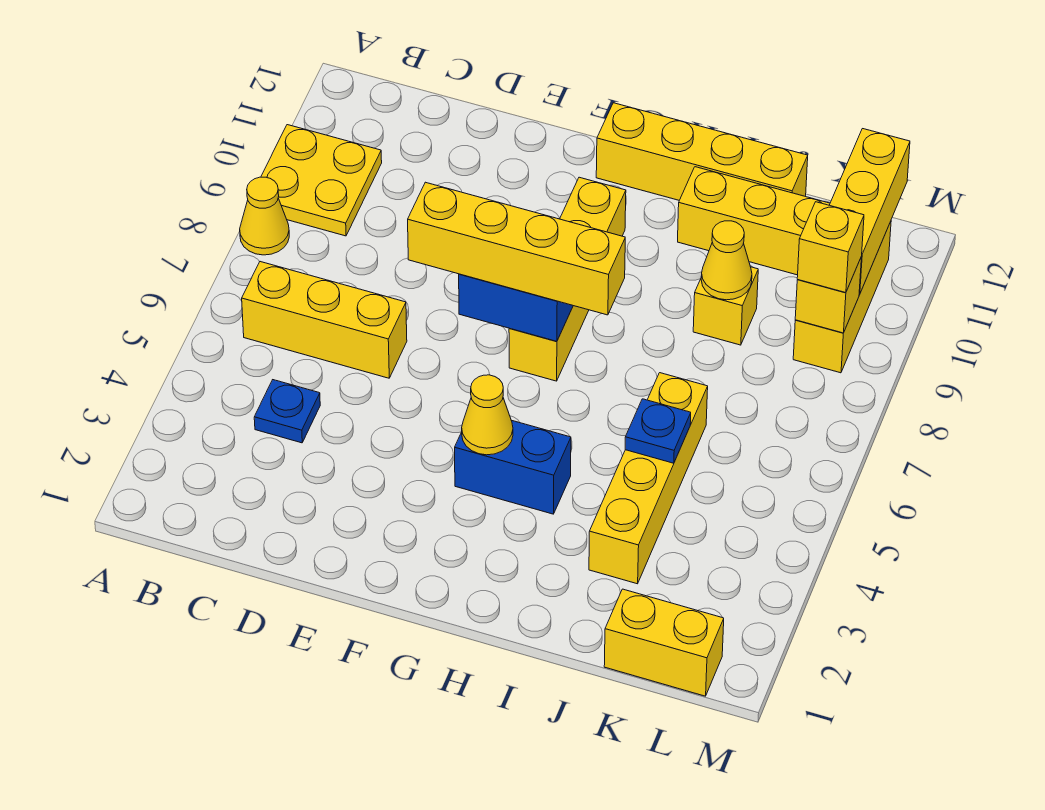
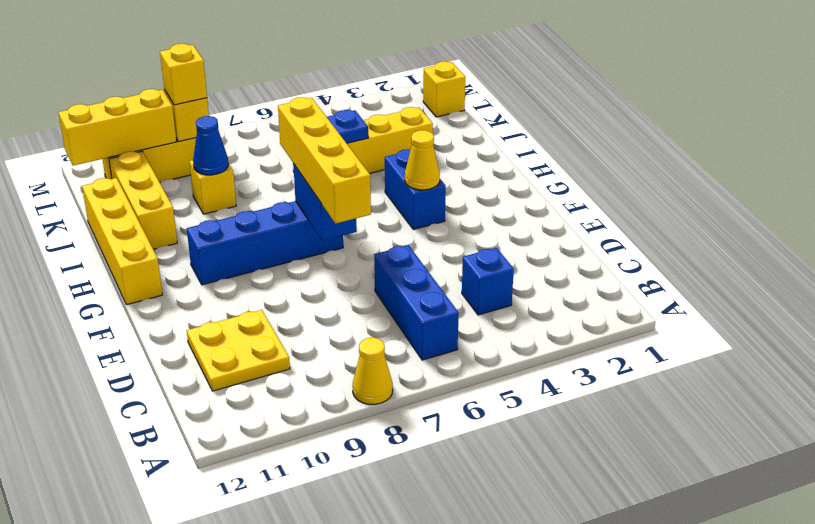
yellow 2x2 plate [261,125,382,236] -> yellow 2x2 plate moved to [187,310,290,391]
yellow 1x3 brick [242,262,407,378] -> blue 1x3 brick [374,245,459,360]
blue 1x1 plate [254,380,320,443] -> blue 1x1 brick [462,248,514,315]
yellow 1x4 brick [509,177,626,381] -> blue 1x4 brick [187,201,343,285]
yellow 1x1 cone [701,221,752,300] -> blue 1x1 cone [193,116,229,175]
yellow 1x2 brick [604,589,724,696] -> yellow 1x1 brick [423,61,465,117]

